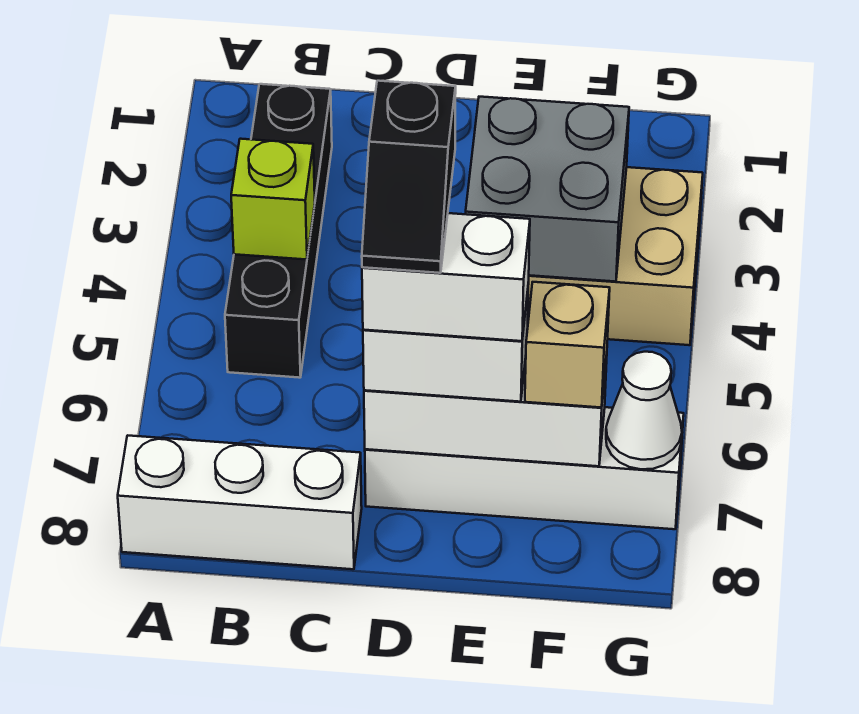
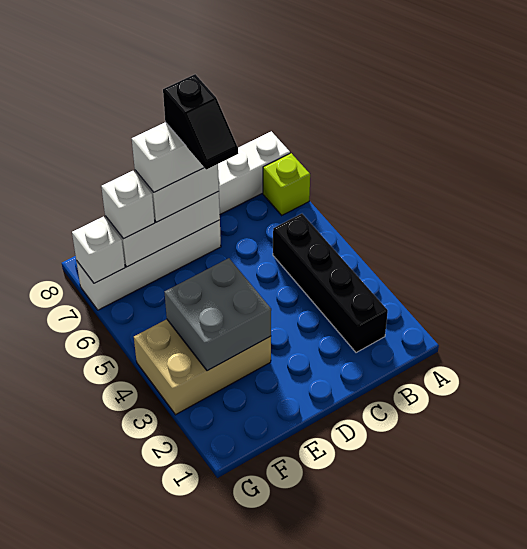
lime 1x1 brick [231,139,315,260] -> lime 1x1 brick moved to [263,153,310,215]
black 1x2 slope [362,81,456,273] -> black 1x2 slope turned to [163,74,238,170]
tan 1x1 brick [525,282,610,408] -> white 1x1 brick [101,171,155,239]
white 1x1 cone [606,352,682,469] -> white 1x1 brick [72,217,125,283]

